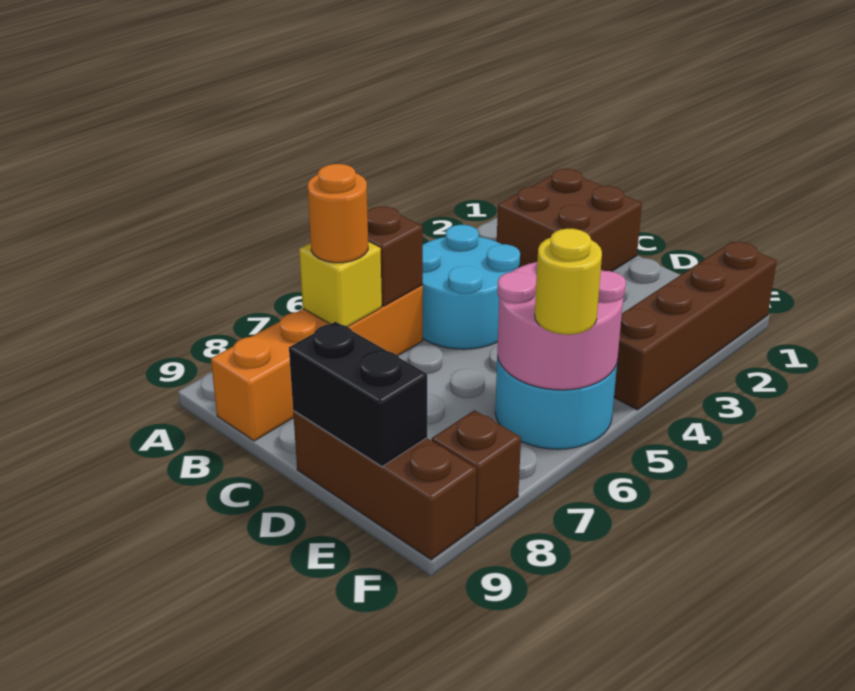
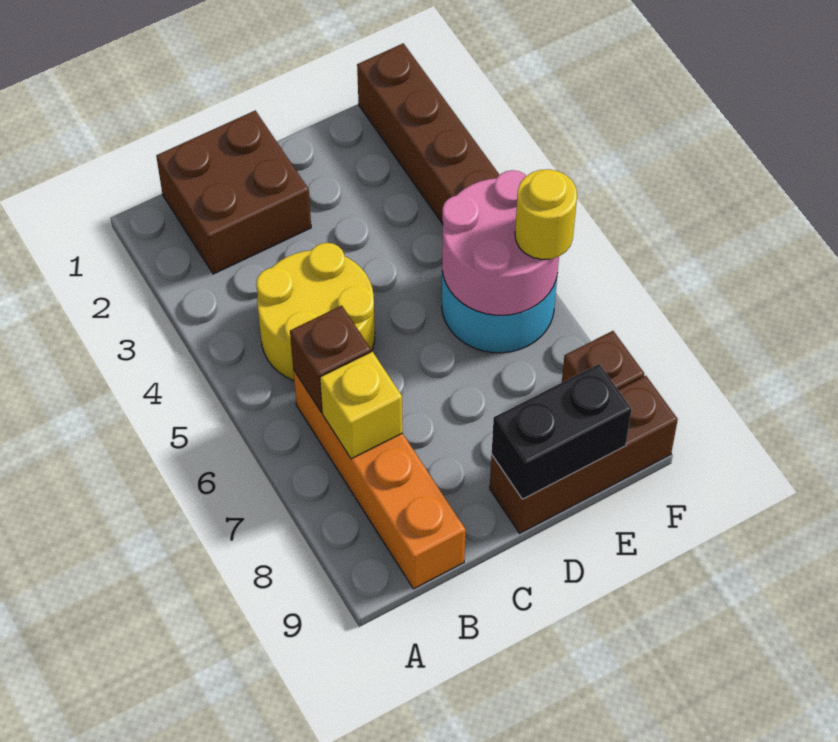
cyan 2x2 round brick [422,225,520,349] -> yellow 2x2 round brick [256,243,375,381]
orange 1x1 round brick [308,164,368,263] -> none

